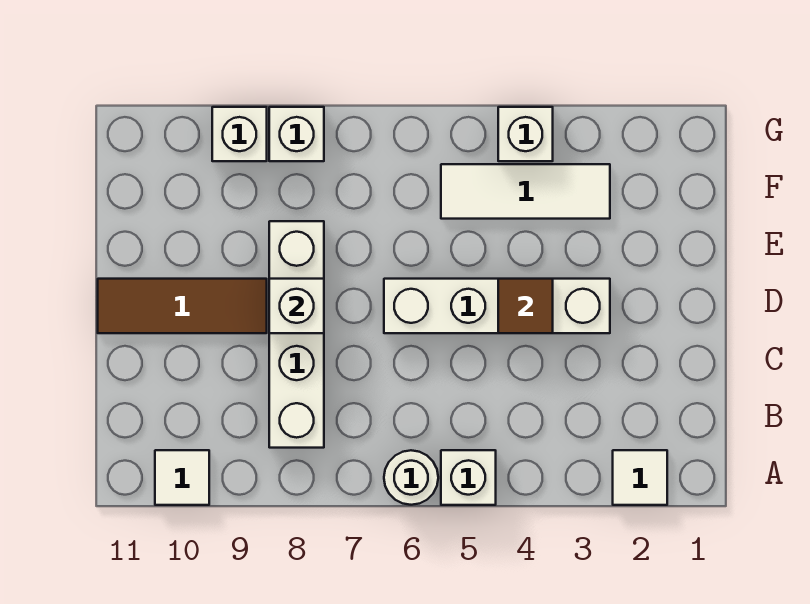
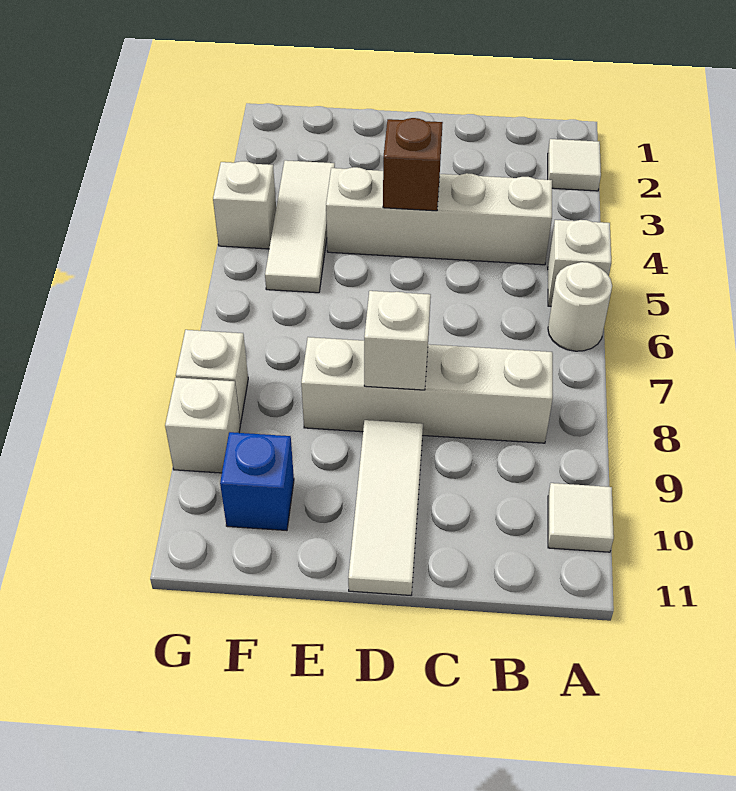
white 1x4 brick [384,279,610,333] -> white 1x4 brick turned to [326,167,552,265]
brown 1x1 tile [498,279,553,333] -> brown 1x1 brick [383,118,443,211]
brown 1x3 tile [98,279,267,333] -> white 1x3 tile [348,420,423,595]
none -> blue 1x1 brick [220,432,294,530]

